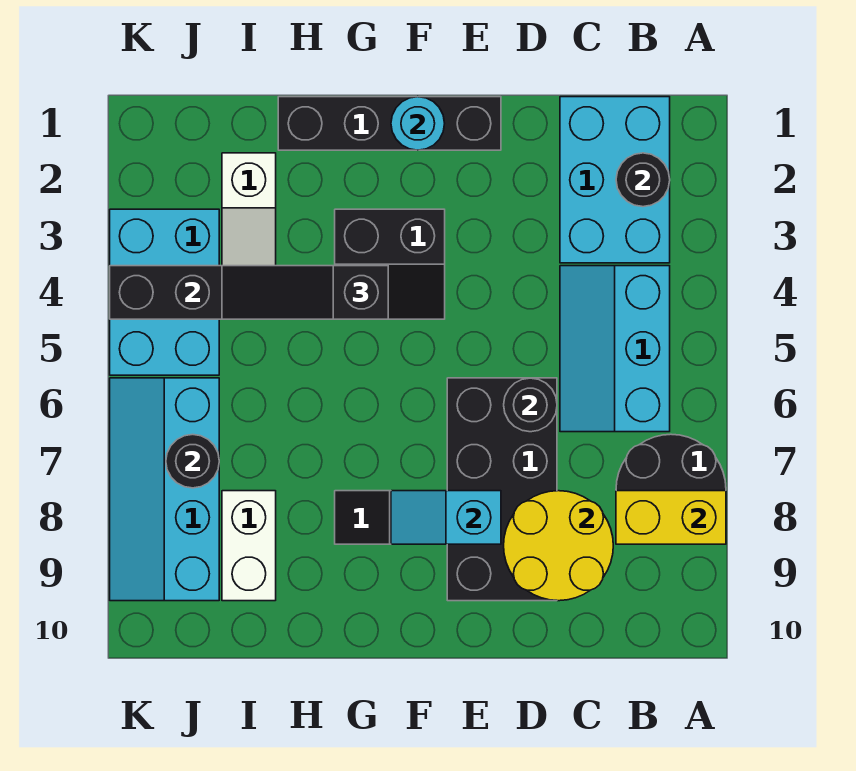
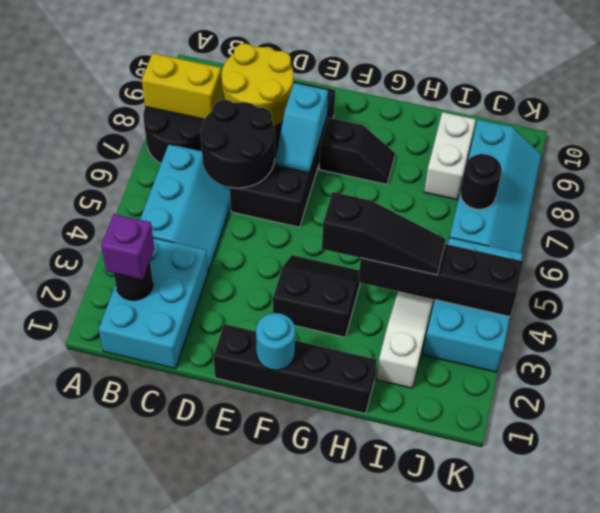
none -> purple 1x1 brick [101,214,154,280]
black 1x1 round brick [504,378,557,432] -> black 2x2 round brick [201,100,275,188]
cyan 1x2 slope [391,491,501,544] -> cyan 1x2 slope turned to [275,83,328,173]

